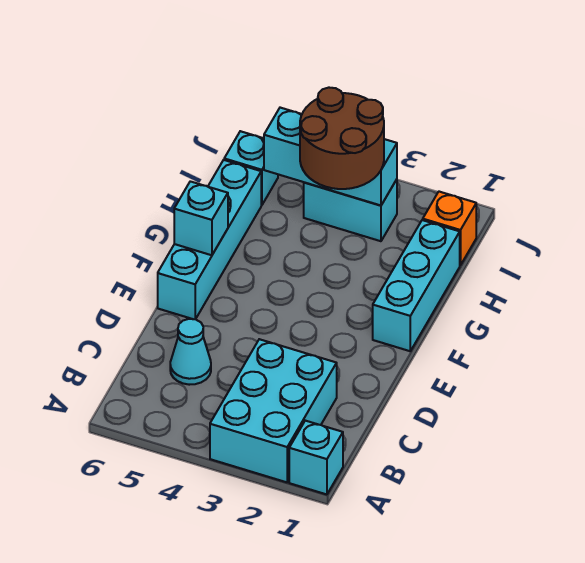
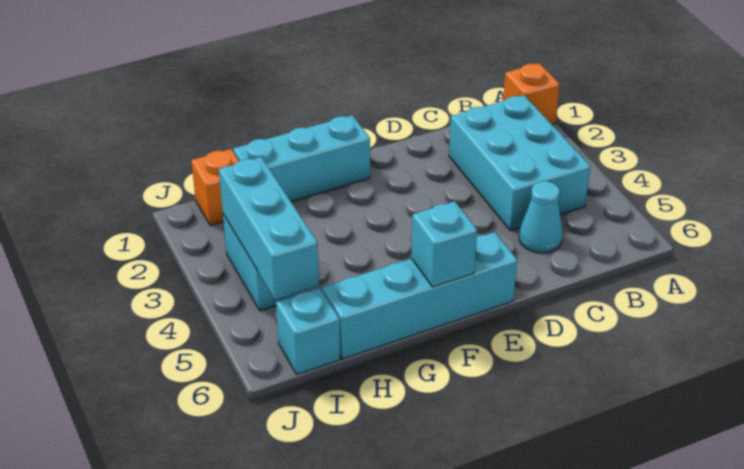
cyan 1x1 brick [289,421,343,494] -> orange 1x1 brick [503,63,560,124]
cyan 2x3 brick [210,339,337,482] -> cyan 2x3 brick turned to [449,95,590,230]
brown 2x2 round brick [300,88,384,189] -> none

